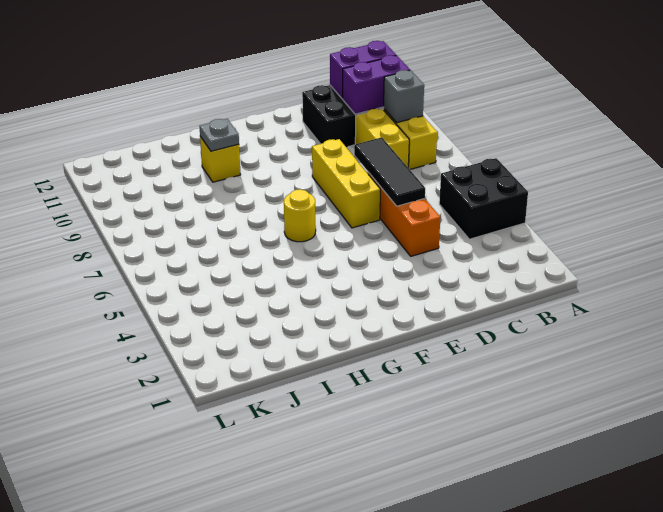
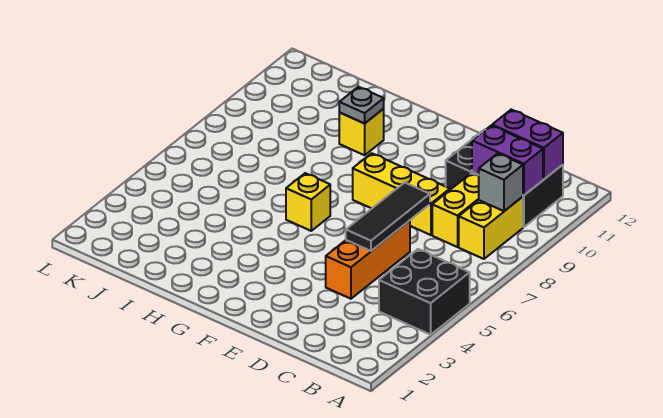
yellow 1x3 brick [312,139,380,228] -> yellow 1x3 brick turned to [353,153,450,235]
yellow 1x1 round brick [284,189,316,242] -> yellow 1x1 brick [286,173,330,231]

